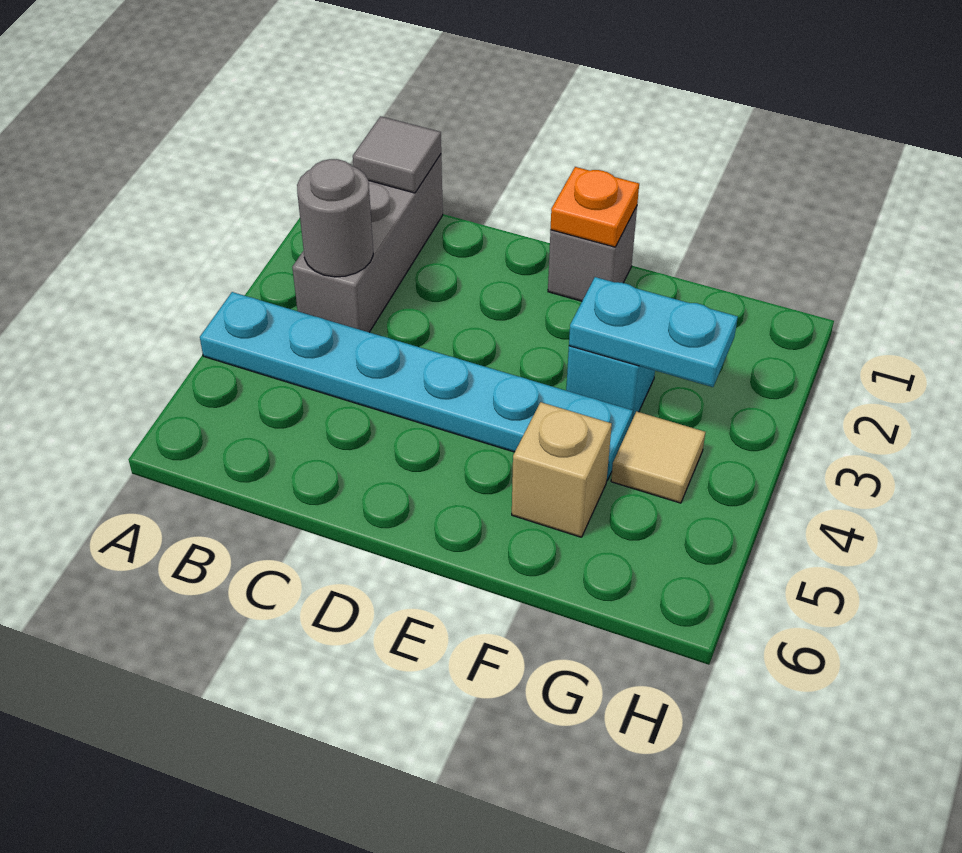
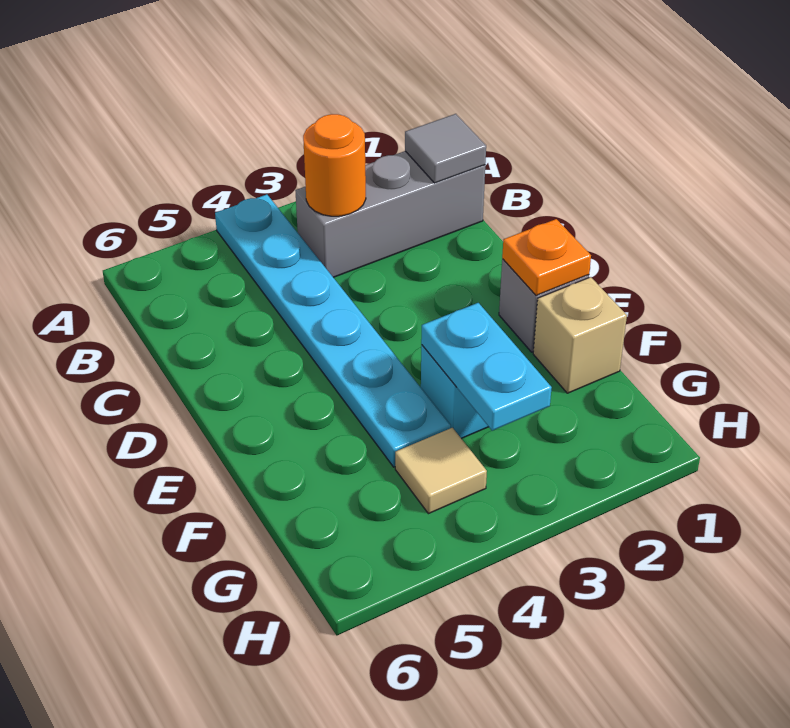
grey 1x1 round brick [297,159,373,277] -> orange 1x1 round brick [303,114,366,216]
tan 1x1 brick [512,402,612,537] -> tan 1x1 brick moved to [533,277,627,393]

